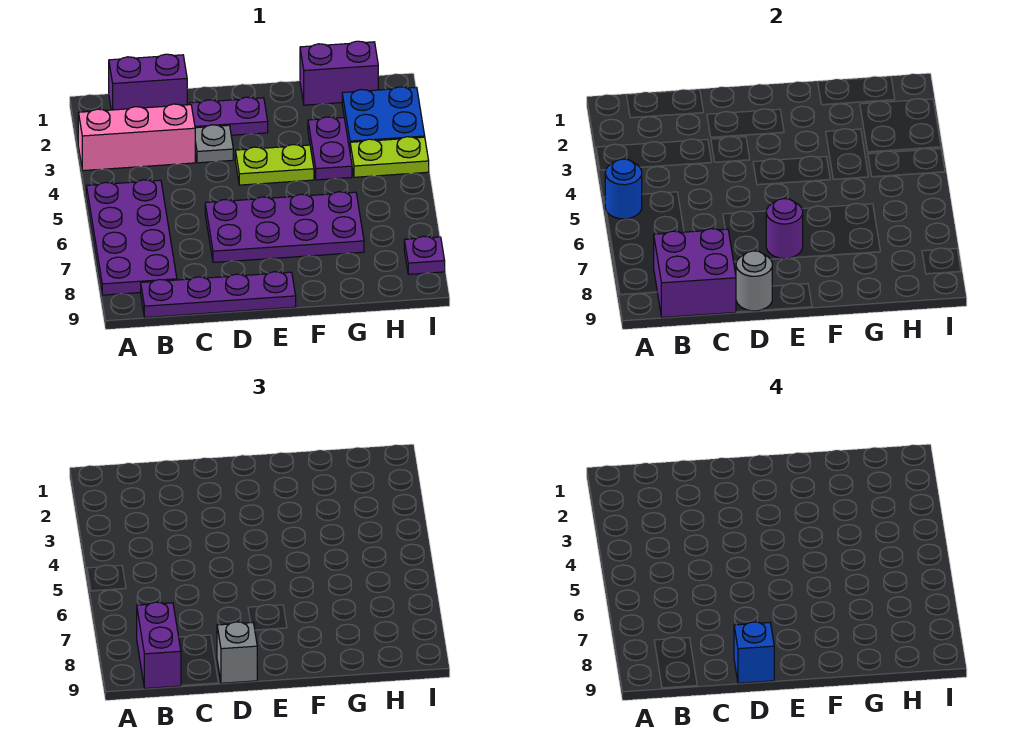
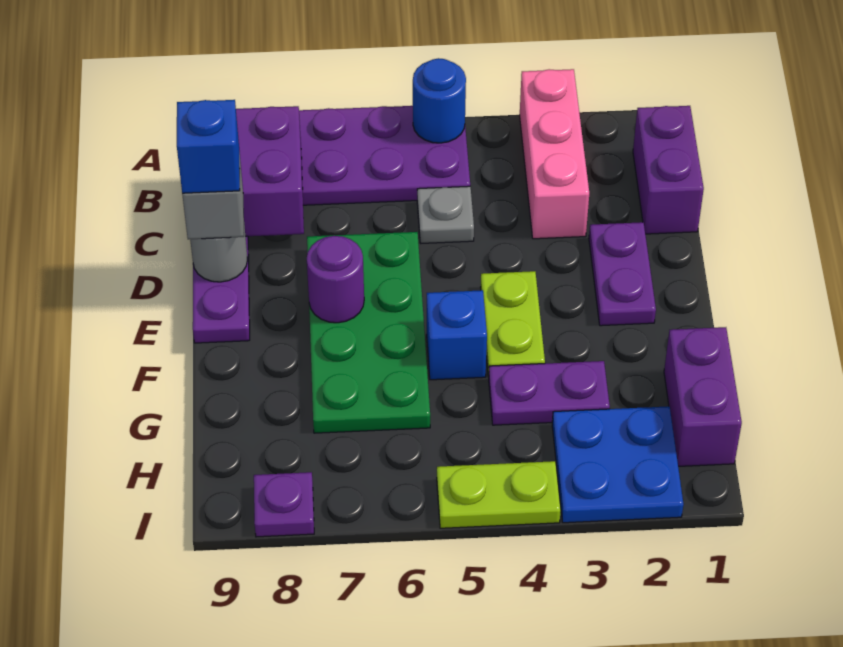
purple 1x2 brick [137,602,181,688] -> none
grey 1x1 plate [195,125,233,163] -> grey 1x1 plate moved to [417,186,474,243]
purple 2x4 plate [205,192,364,262] -> green 2x4 plate [307,232,430,433]
none -> blue 1x1 brick [427,290,487,380]
lime 1x2 plate [350,137,429,177] -> lime 1x2 plate turned to [437,461,561,528]

